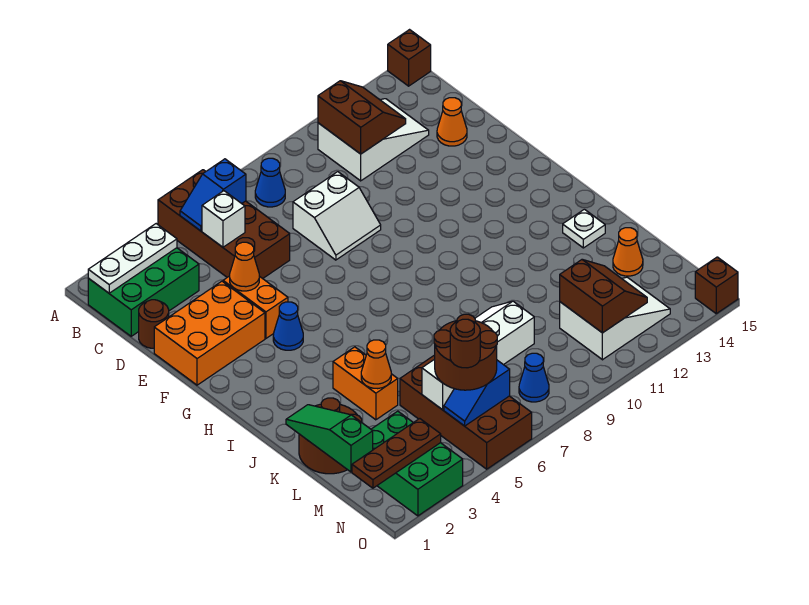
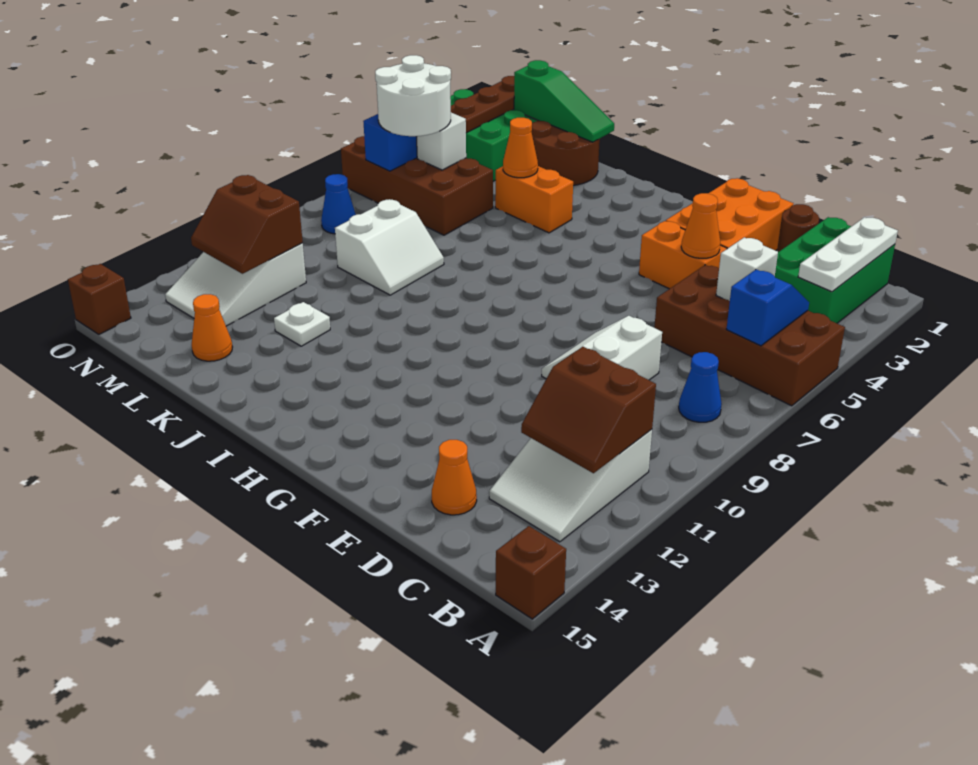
blue 1x1 cone [273,302,303,350] -> none
white 1x1 plate [563,209,605,248] -> white 1x1 plate moved to [274,302,330,346]
brown 2x2 round brick [434,314,497,390] -> white 2x2 round brick [375,55,451,136]
brown 1x1 round brick [450,319,480,368] -> none

